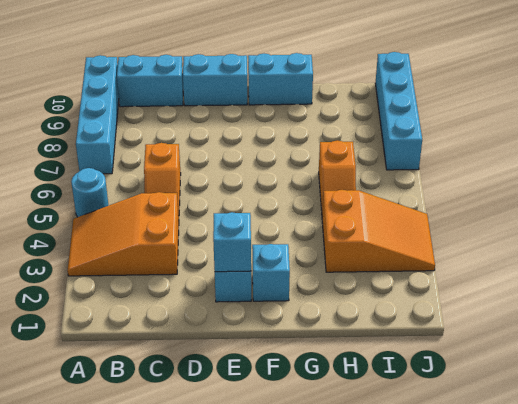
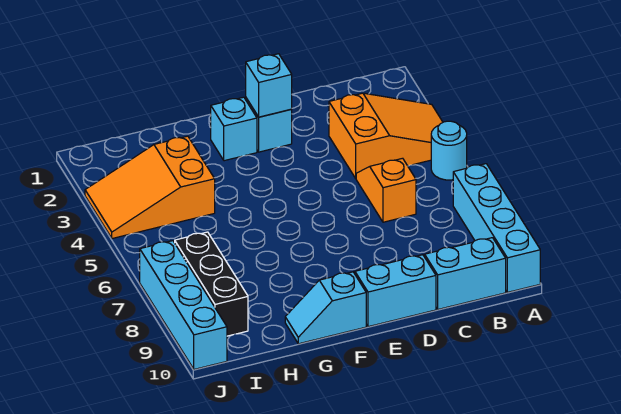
cyan 1x2 brick [248,53,313,105] -> cyan 1x2 slope [285,272,366,344]
orange 1x2 slope [319,140,356,216] -> none
none -> black 1x3 brick [175,232,248,336]

